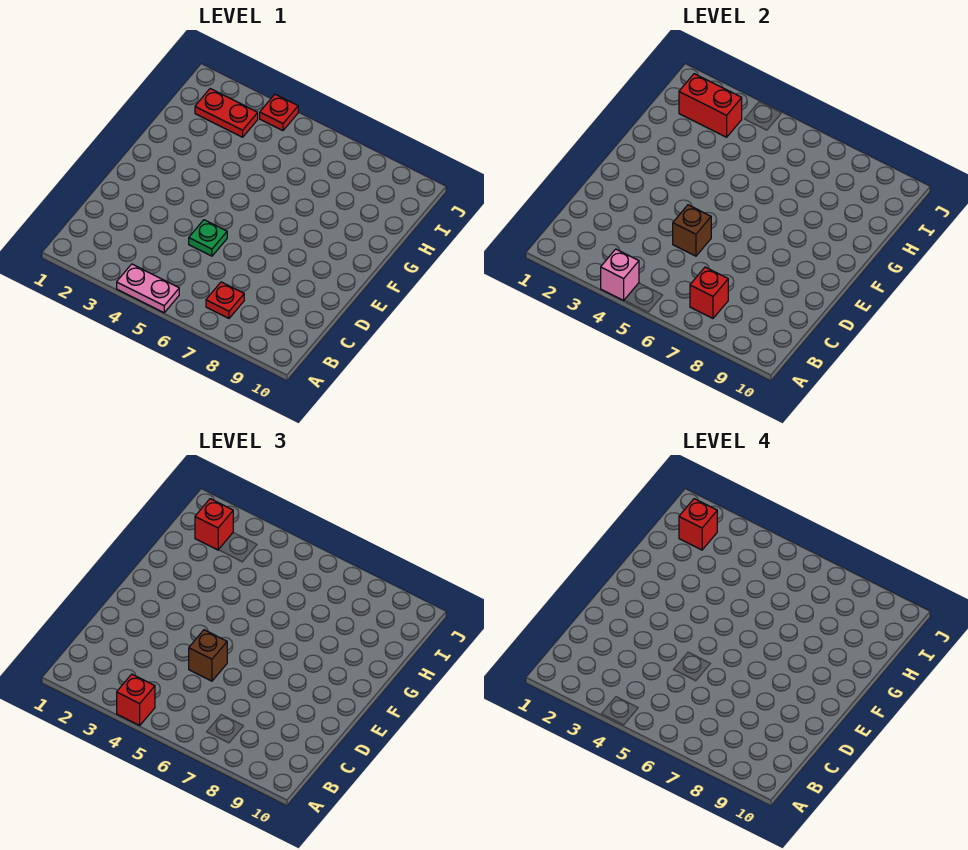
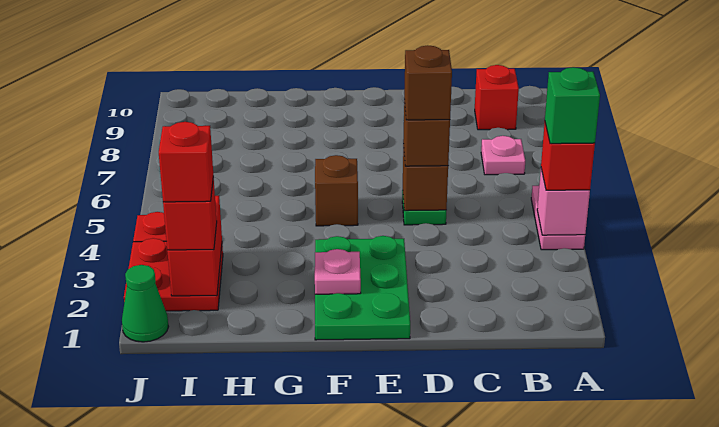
none -> green 1x1 brick [545,67,600,144]
red 1x1 plate [206,282,244,318] -> pink 1x1 plate [481,136,525,175]
red 1x1 brick [690,267,728,318] -> red 1x1 brick moved to [475,65,519,130]
none -> brown 1x1 brick [404,45,452,120]
none -> green 2x3 plate [315,236,410,340]
none -> pink 1x1 plate [315,249,361,294]
none -> brown 1x1 brick [315,155,358,226]
red 1x2 plate [195,89,258,137] -> red 2x2 plate [124,238,223,311]
none -> green 1x1 cone [122,265,169,342]

